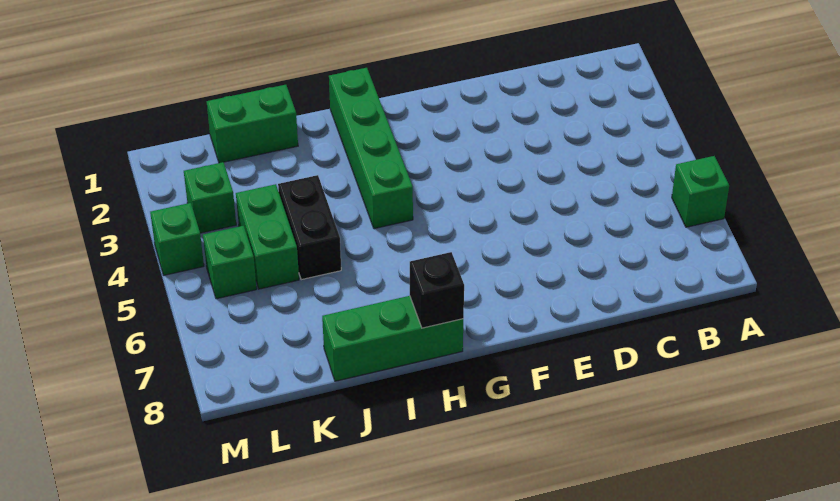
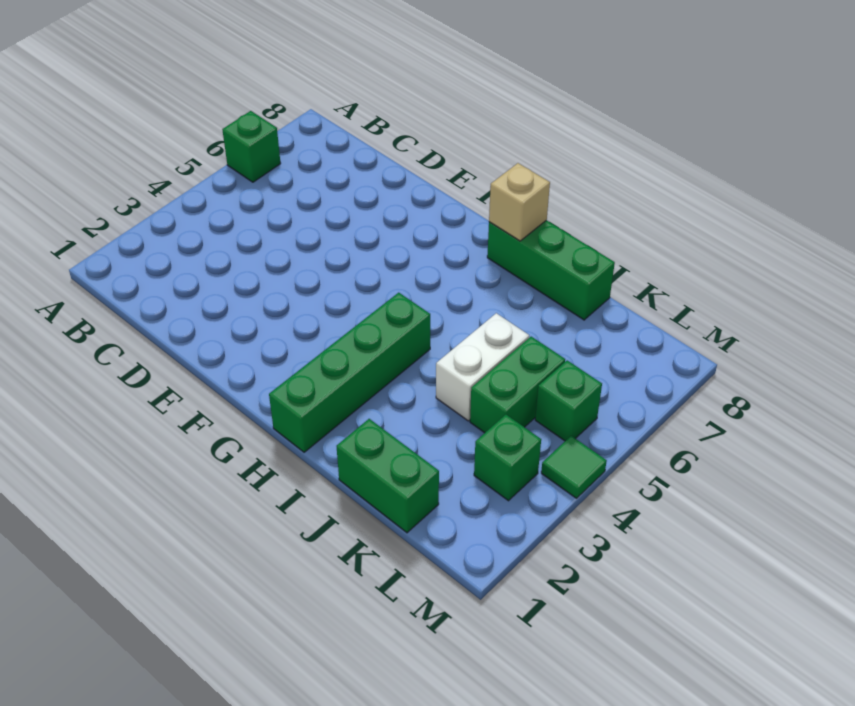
black 1x1 brick [410,252,464,328] -> tan 1x1 brick [489,163,550,241]
black 1x2 brick [278,175,341,280] -> white 1x2 brick [436,313,529,421]
green 1x1 brick [150,203,204,275] -> green 1x1 tile [541,436,607,498]

